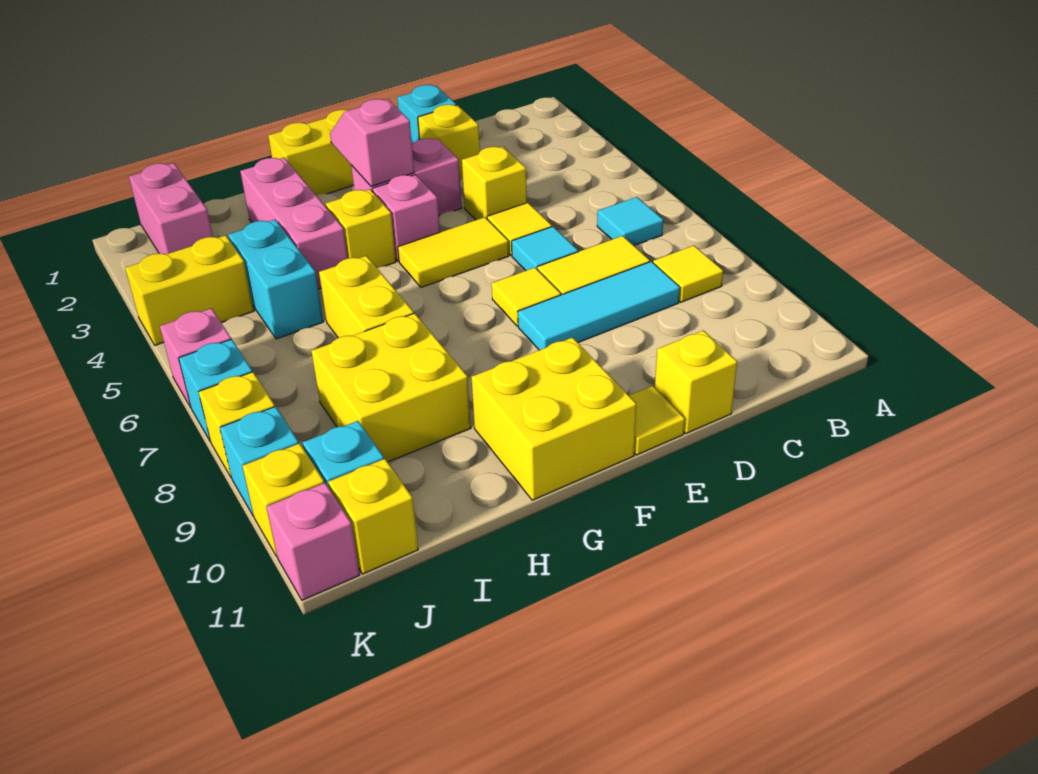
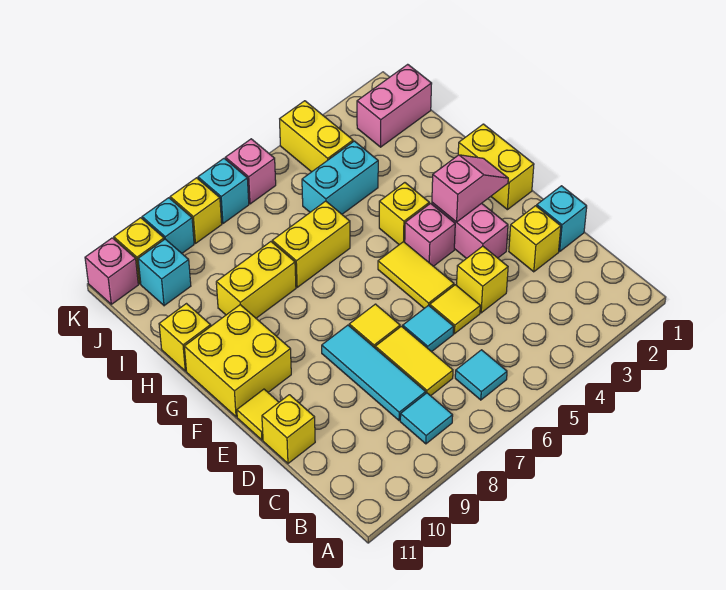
yellow 1x1 tile [653,246,723,302] -> cyan 1x1 tile [400,393,453,444]
pink 1x3 brick [240,158,347,289] -> none
yellow 2x2 brick [312,313,471,462] -> yellow 1x2 brick [216,242,296,318]
yellow 1x1 brick [328,459,418,574] -> yellow 1x1 brick moved to [159,304,211,371]

